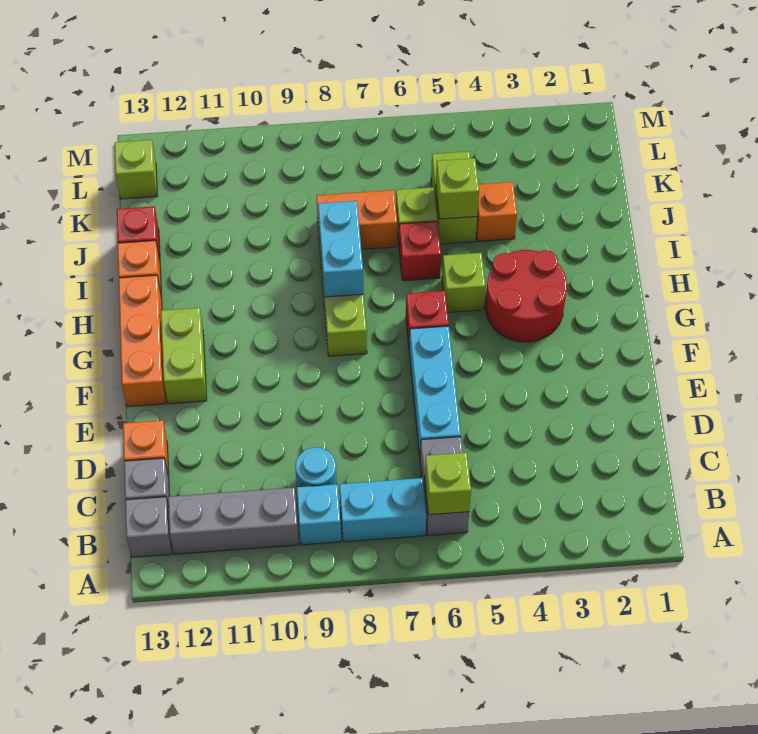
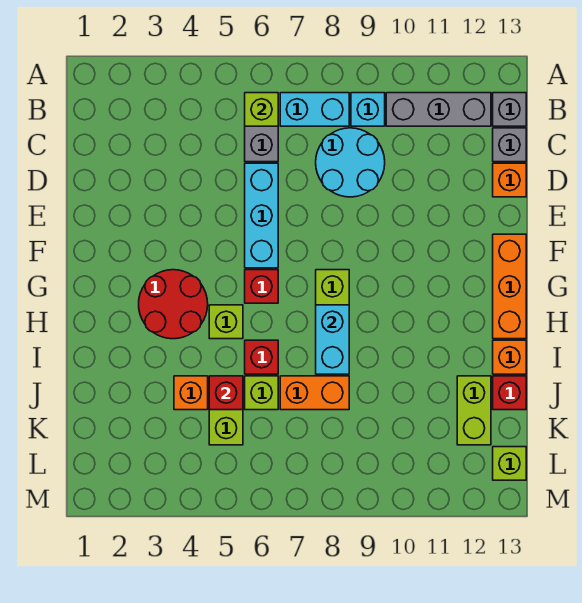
cyan 1x1 round brick [295,447,337,487] -> cyan 2x2 round brick [316,128,385,197]
lime 1x2 brick [161,308,207,404] -> lime 1x2 brick moved to [457,376,491,445]
lime 1x1 brick [436,158,479,219] -> red 1x1 brick [209,376,243,410]

